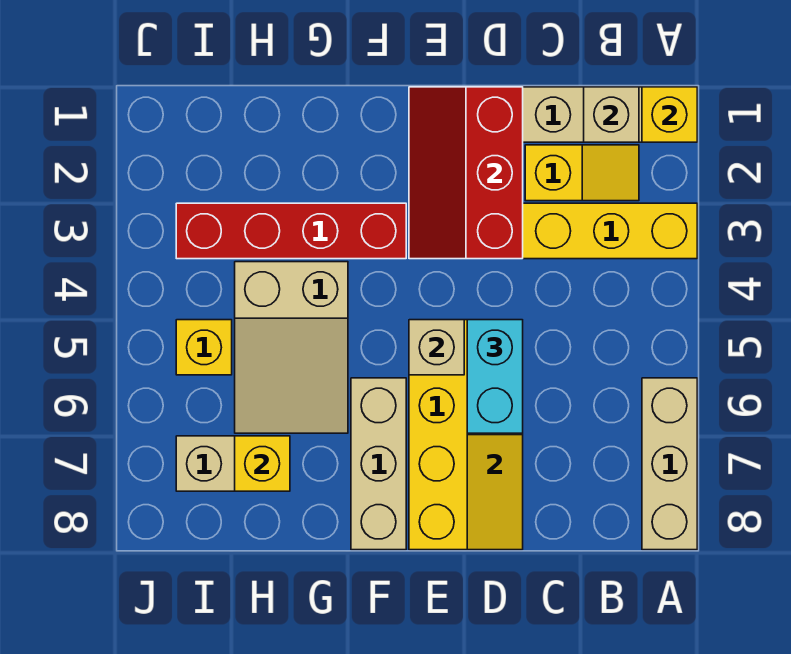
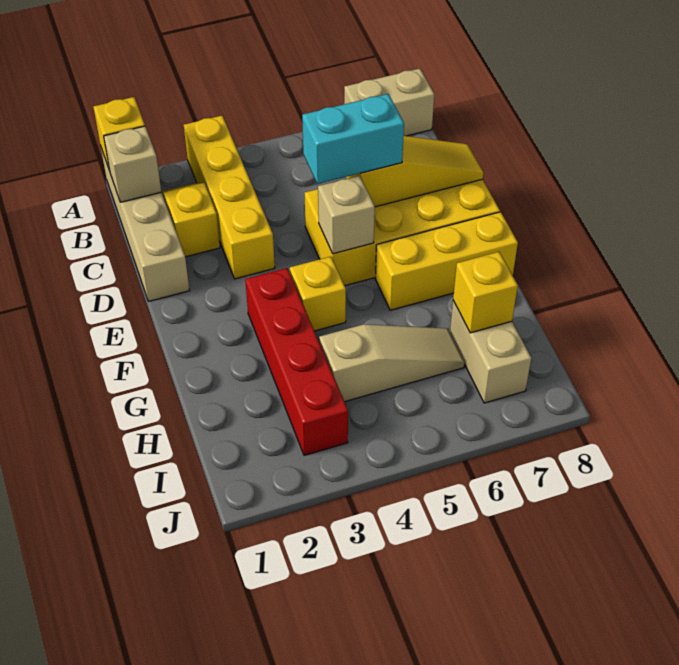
tan 1x3 brick [642,378,697,550] -> tan 1x2 brick [344,68,434,136]
red 2x3 slope [409,87,523,259] -> none
tan 1x3 brick [351,378,406,550] -> yellow 1x3 brick [375,212,518,310]
tan 2x3 slope [235,262,348,433] -> tan 1x3 slope [319,324,465,402]
yellow 1x1 brick [176,320,232,375] -> yellow 1x1 brick moved to [290,257,346,331]

